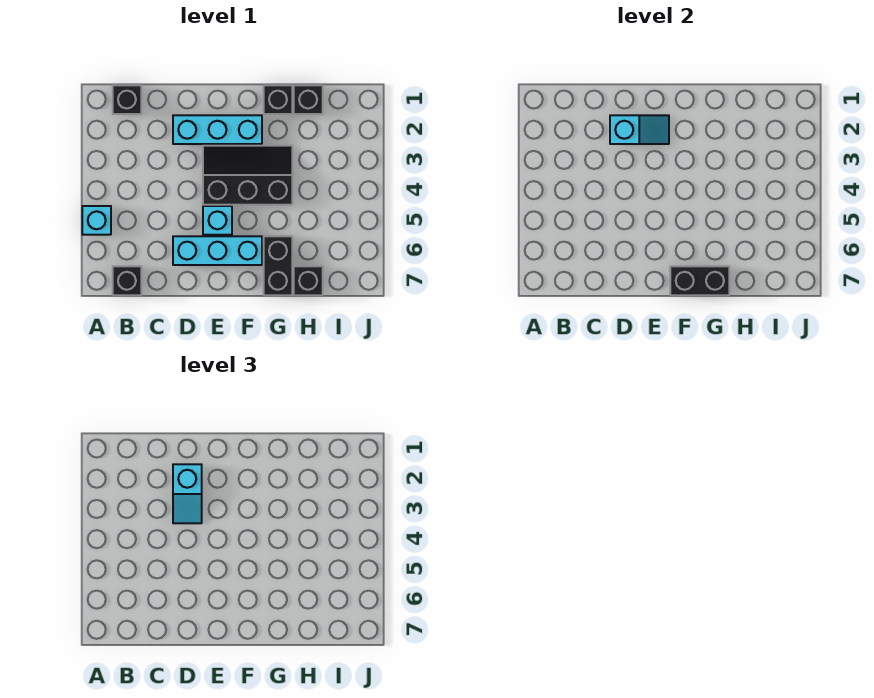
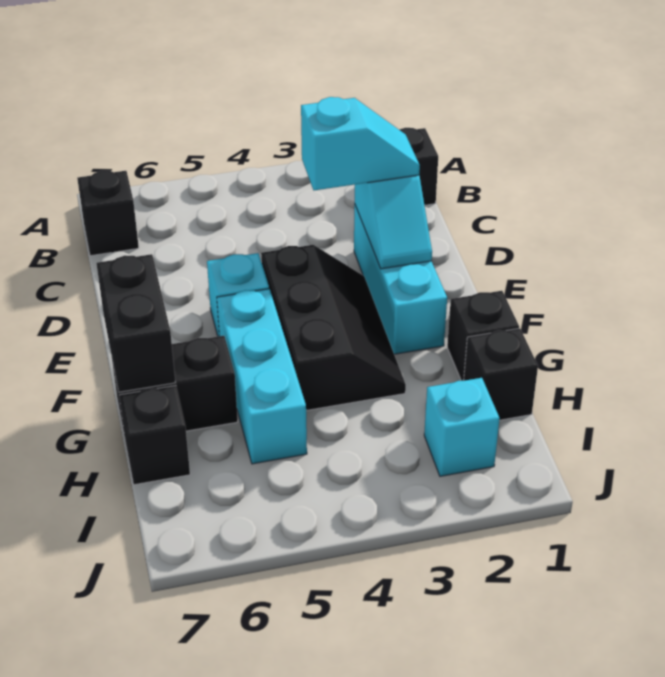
cyan 1x1 brick [82,206,111,235] -> cyan 1x1 brick moved to [424,378,500,476]
cyan 1x2 slope [173,464,202,523] -> cyan 1x2 slope turned to [301,97,420,190]
cyan 1x3 brick [173,236,262,265] -> cyan 1x3 brick moved to [217,289,307,464]

